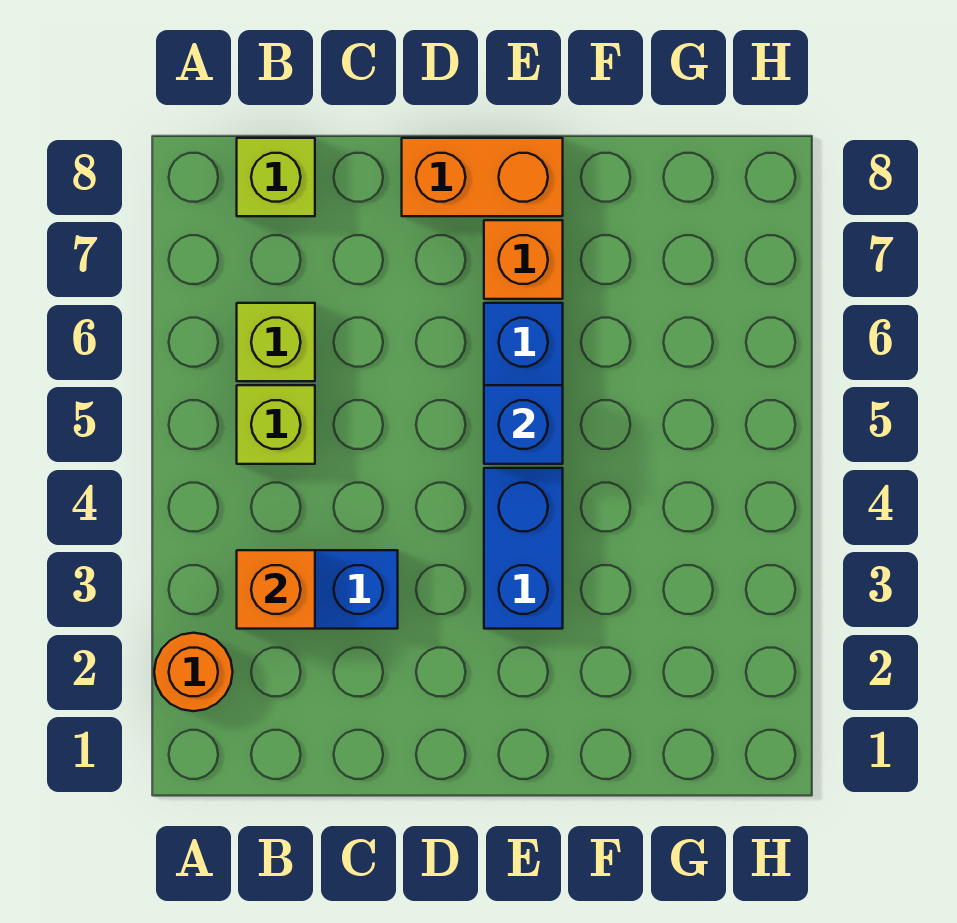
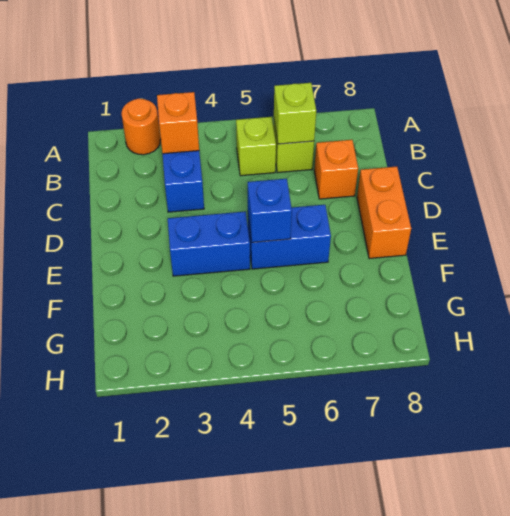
lime 1x1 brick [237,138,315,216] -> lime 1x1 brick moved to [274,83,316,144]
orange 1x1 brick [484,220,563,299] -> orange 1x1 brick moved to [314,140,358,199]

